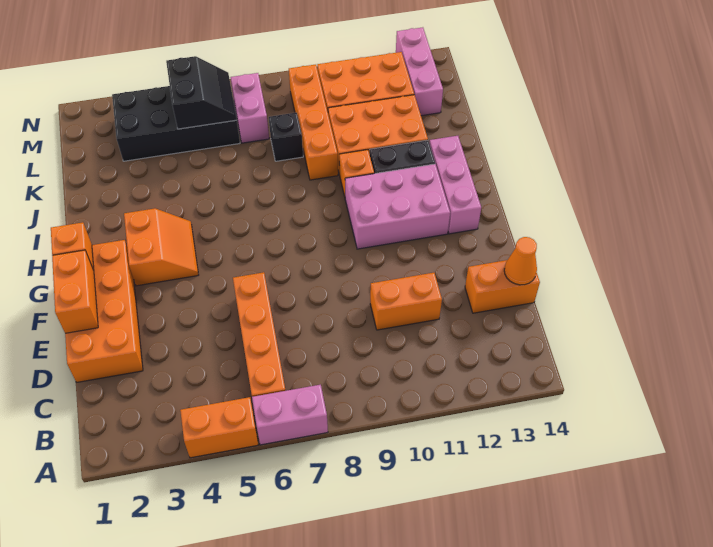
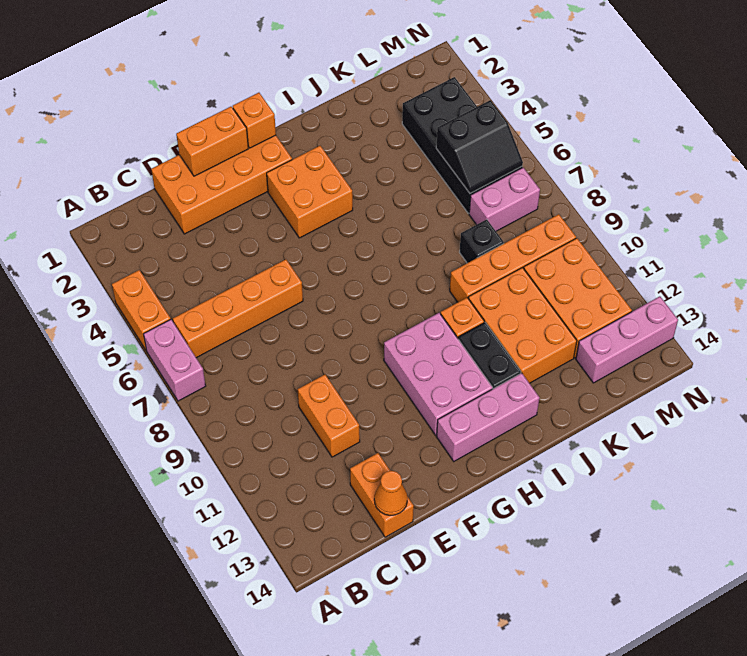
orange 2x2 slope [124,208,198,286] -> orange 2x2 brick [267,146,353,238]

